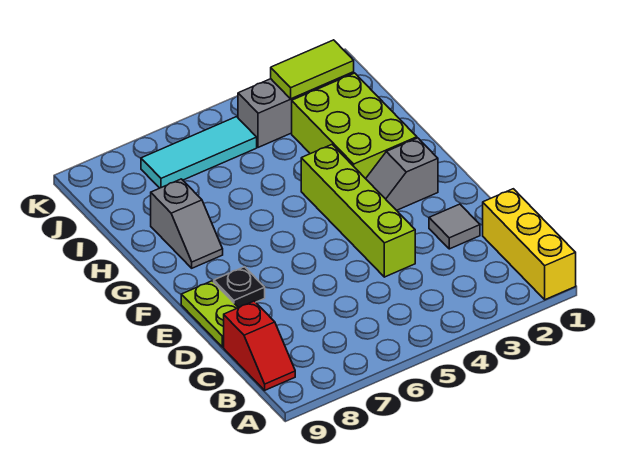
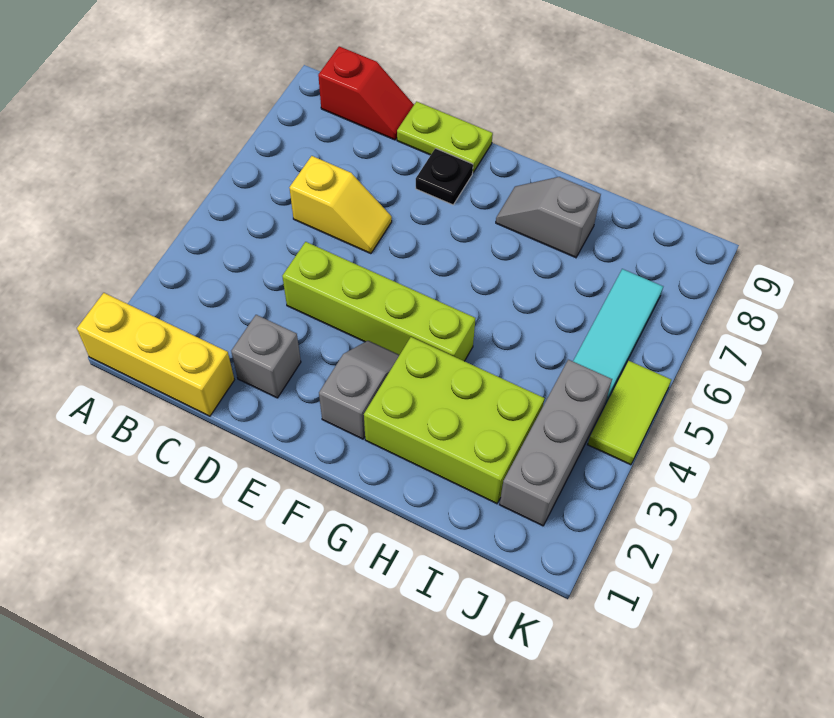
red 1x2 slope [224,301,295,390] -> red 1x2 slope turned to [318,46,414,140]
none -> yellow 1x2 slope [289,156,392,254]
grey 1x1 tile [429,204,480,249] -> grey 1x1 brick [231,315,301,398]
lime 1x2 tile [271,40,354,99] -> lime 1x2 tile moved to [588,361,671,465]

